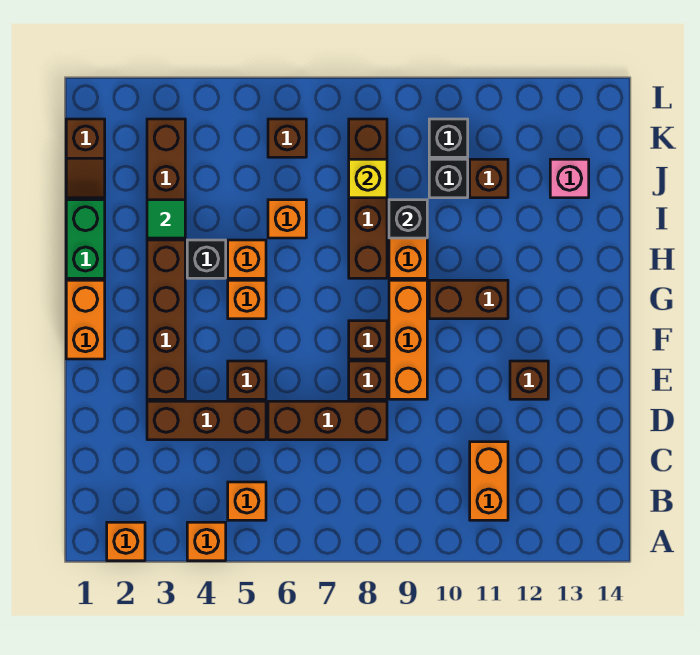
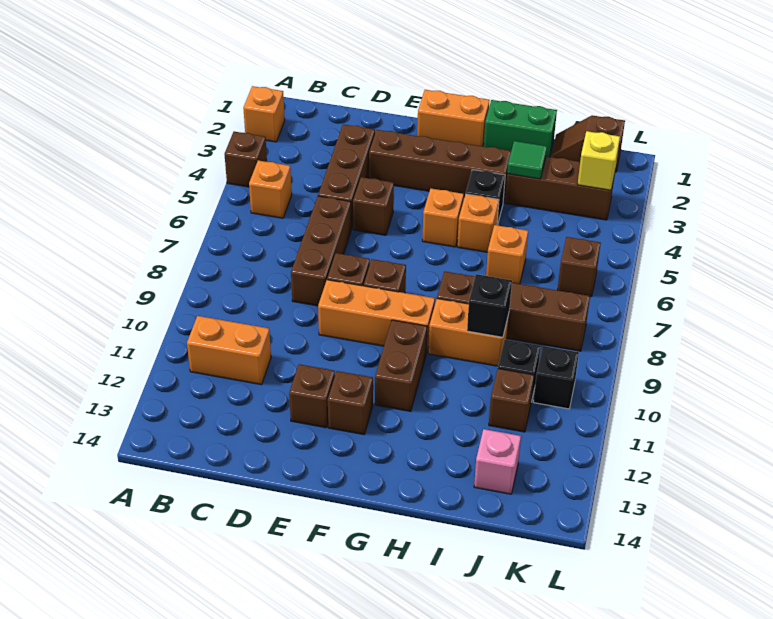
orange 1x1 brick [187,522,226,561] -> brown 1x1 brick [224,132,267,187]
none -> brown 1x1 brick [328,371,373,435]
yellow 1x1 brick [349,159,387,198] -> yellow 1x1 brick moved to [578,131,620,190]

